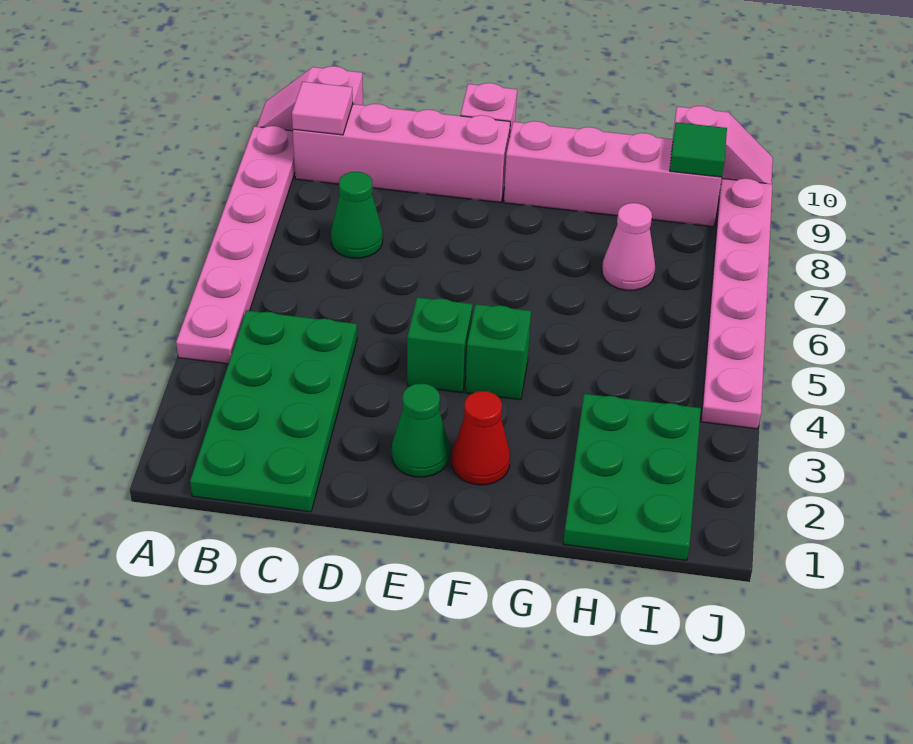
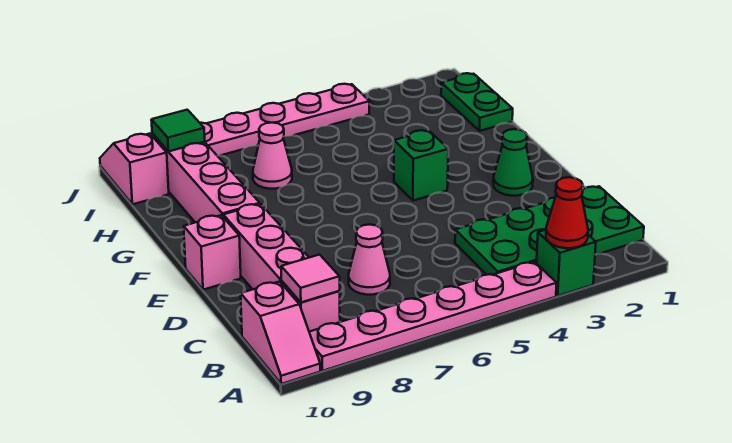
green 1x1 cone [331,172,383,258] -> pink 1x1 cone [349,224,390,295]
green 1x1 brick [407,297,472,393] -> green 1x1 brick moved to [537,230,596,296]
red 1x1 cone [452,391,510,485] -> red 1x1 cone moved to [546,177,588,248]
green 2x3 plate [563,394,701,560] -> green 1x2 plate [441,73,513,131]

